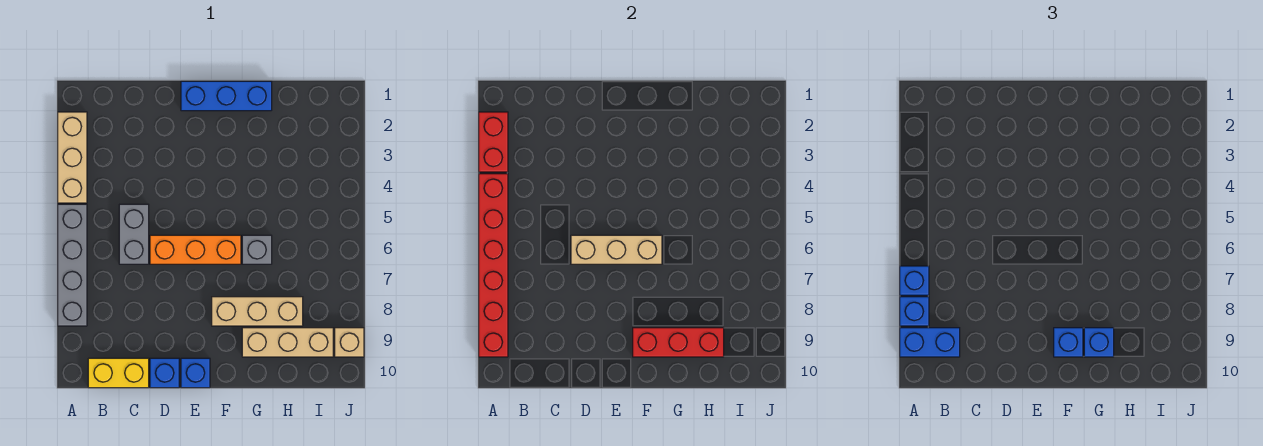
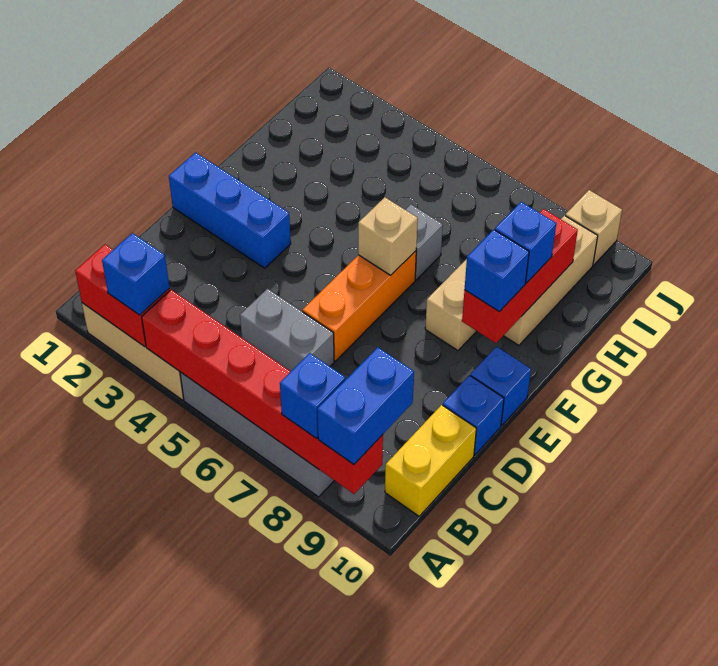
blue 1x1 brick [900,266,929,295] -> blue 1x1 brick moved to [102,233,169,315]
tan 1x3 brick [571,235,662,264] -> tan 1x1 brick [358,197,418,275]
blue 1x3 brick [181,81,272,111] -> blue 1x3 brick turned to [169,152,291,268]

